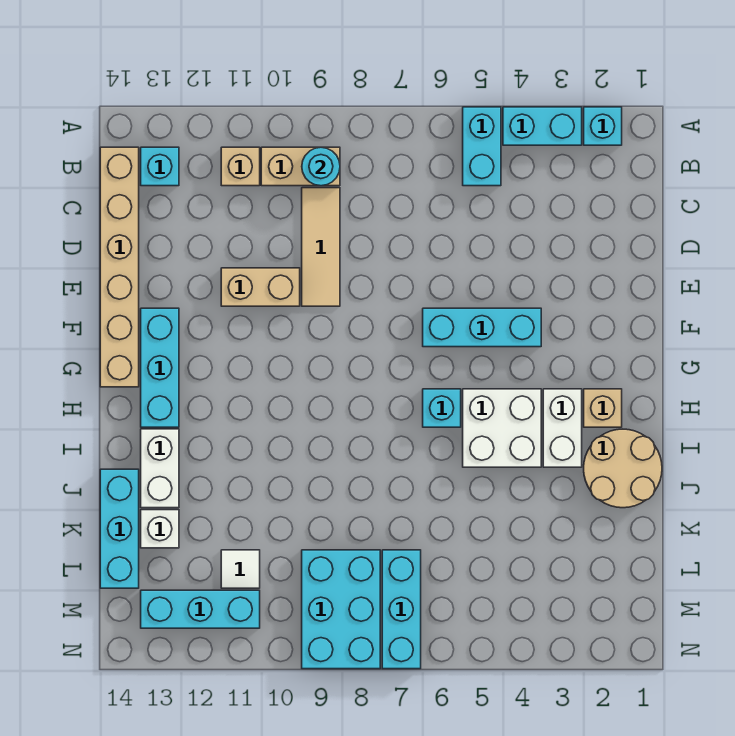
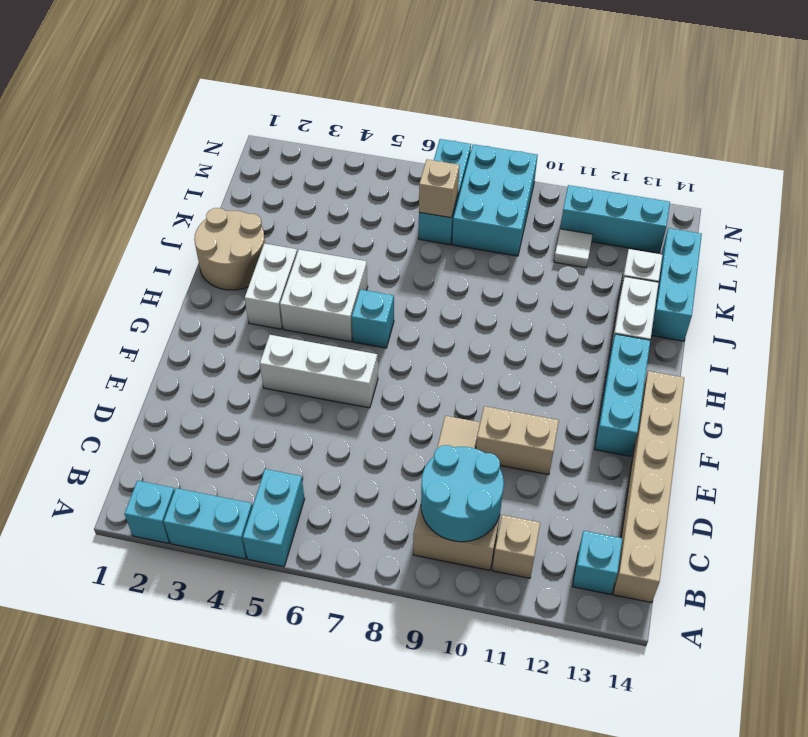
cyan 1x1 round brick [302,147,340,186] -> cyan 2x2 round brick [421,445,504,542]
cyan 1x3 brick [423,308,541,347] -> white 1x3 brick [260,335,378,408]
tan 1x1 brick [584,389,622,427] -> tan 1x1 brick moved to [419,159,459,218]

